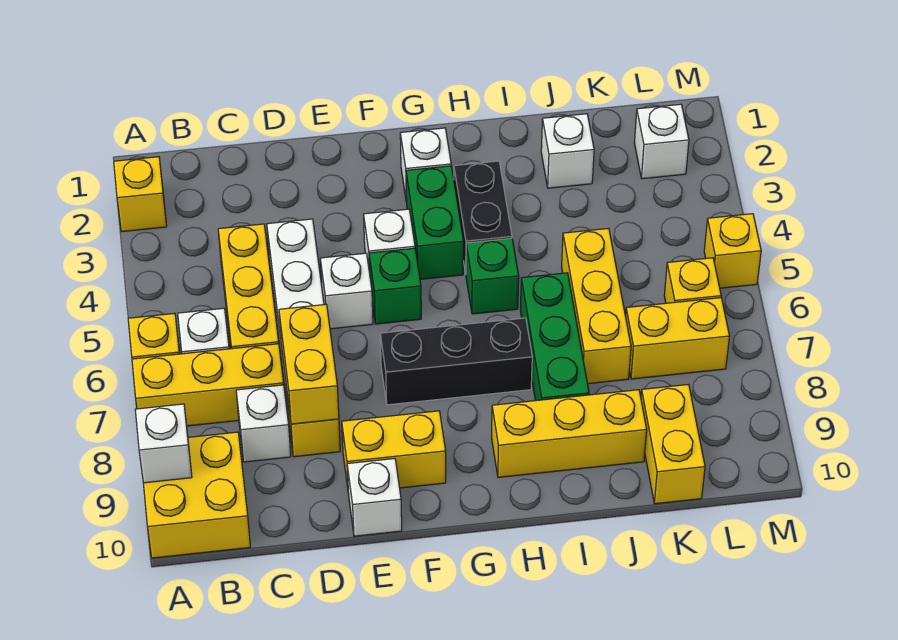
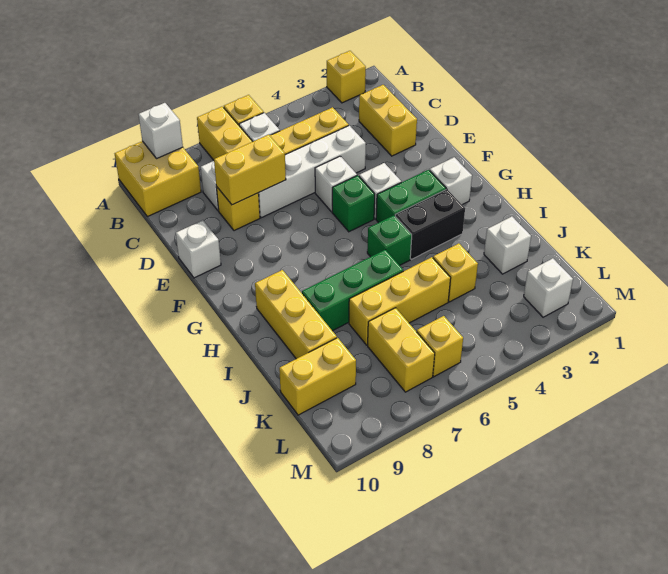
yellow 1x2 brick [342,411,446,488] -> yellow 1x2 brick moved to [359,85,417,156]
black 1x3 brick [380,318,532,405] -> none
yellow 1x1 brick [704,214,761,288] -> yellow 1x1 brick moved to [433,243,478,302]

